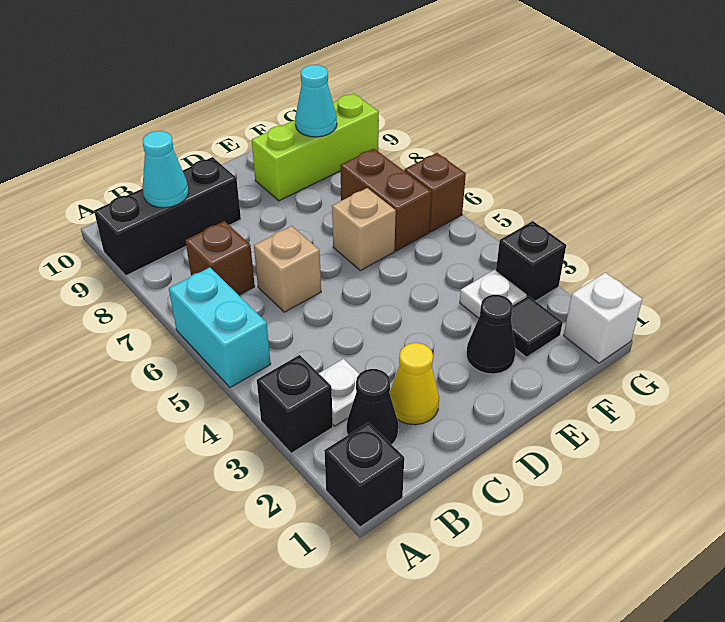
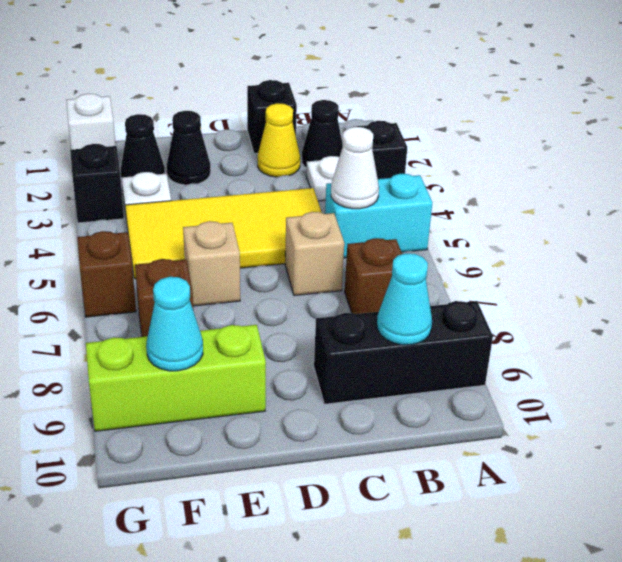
black 1x1 brick [324,422,404,527] -> black 1x1 brick moved to [247,80,297,154]
cyan 1x2 brick [169,267,271,388] -> cyan 1x2 brick turned to [325,174,432,258]
none -> white 1x1 cone [331,127,379,209]
none -> yellow 2x4 tile [125,188,322,279]
black 1x1 tile [511,296,563,357] -> black 1x1 cone [120,114,165,179]
brown 1x2 brick [340,149,431,251] -> brown 1x1 brick [135,259,193,337]

